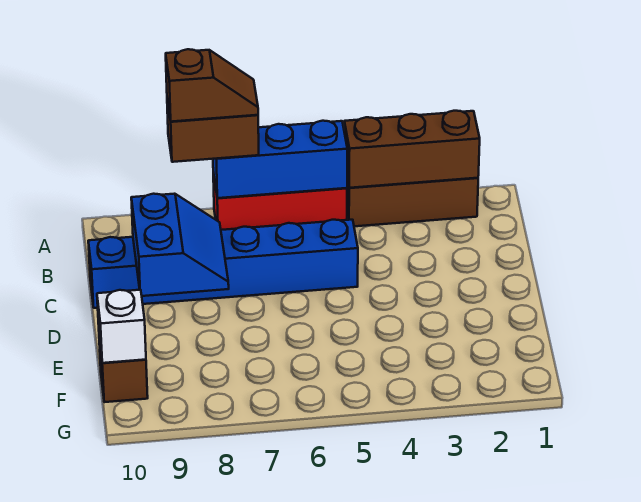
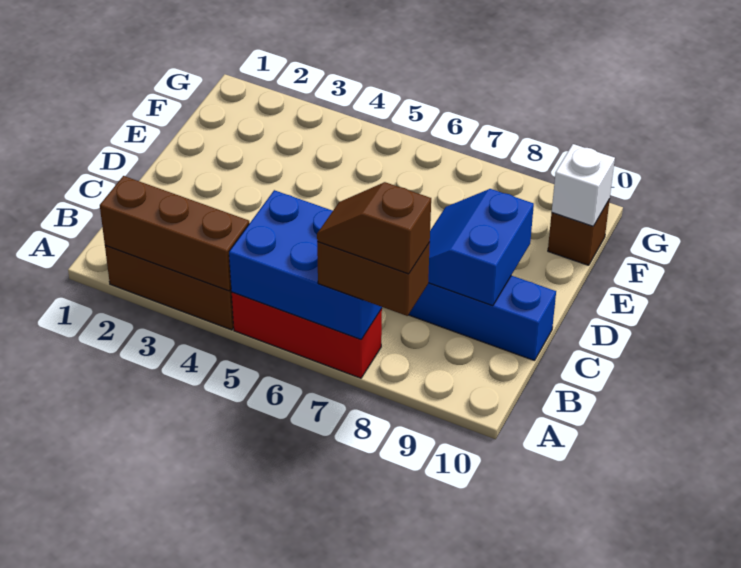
blue 1x3 brick [213,121,347,198] -> blue 2x3 brick [229,190,382,339]

